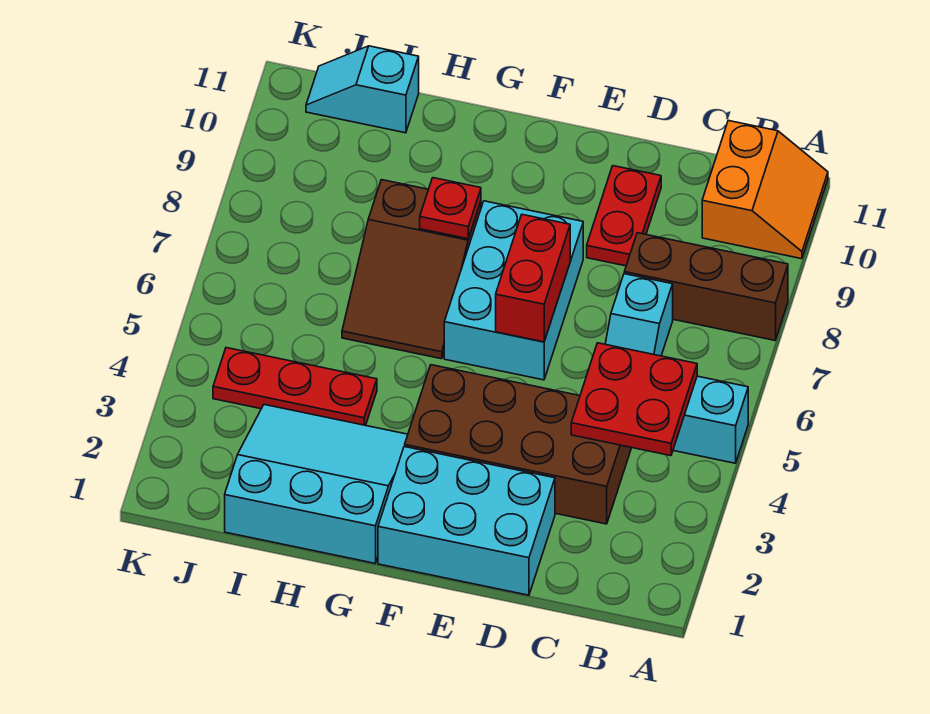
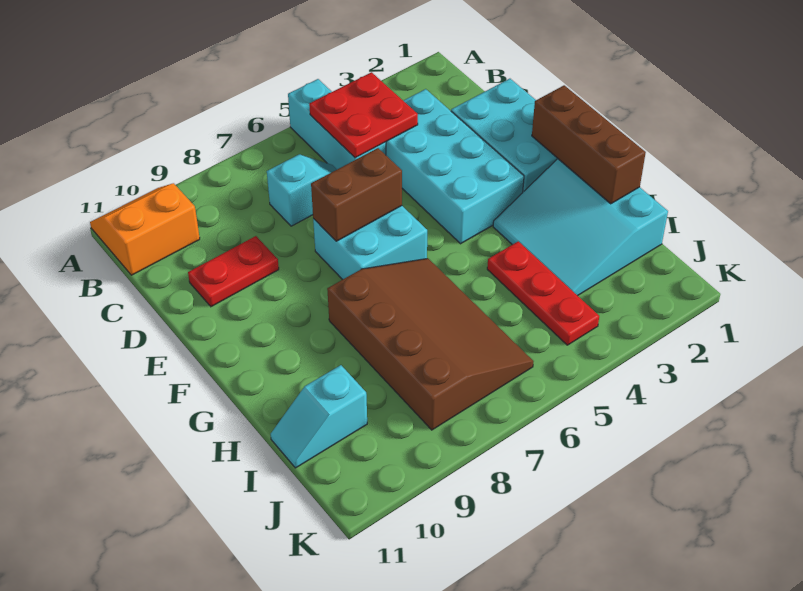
brown 1x3 brick [624,233,788,340] -> brown 1x3 brick moved to [532,85,646,204]
brown 2x4 brick [405,365,631,524] -> cyan 2x4 brick [386,89,524,244]
cyan 2x3 brick [444,201,583,380] -> cyan 2x2 brick [313,206,427,280]
red 1x2 brick [496,215,570,342] -> brown 1x2 brick [311,148,402,241]
brown 2x3 slope [342,180,481,359] -> brown 3x4 slope [327,258,534,430]
red 1x1 plate [420,178,481,239] -> none
cyan 1x2 slope [306,46,419,133] -> cyan 1x2 slope turned to [271,365,367,468]

